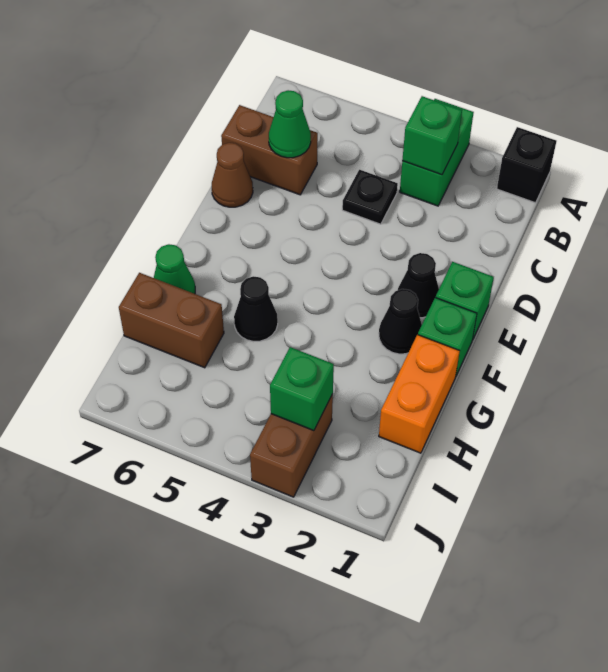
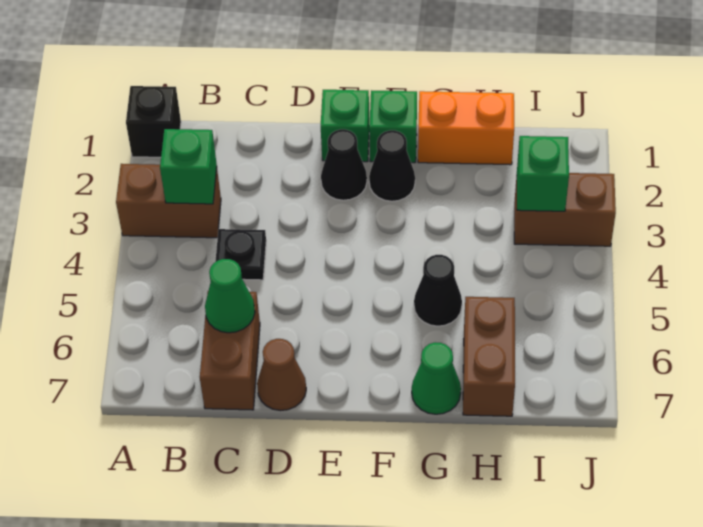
green 1x2 brick [400,99,474,206] -> brown 1x2 brick [116,164,221,238]

